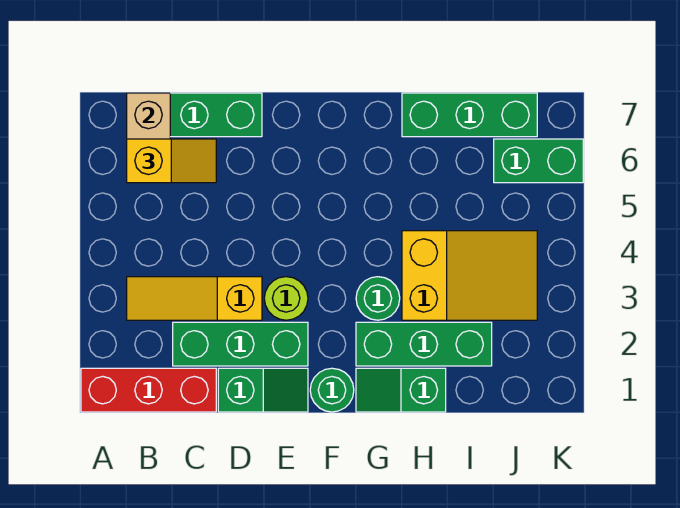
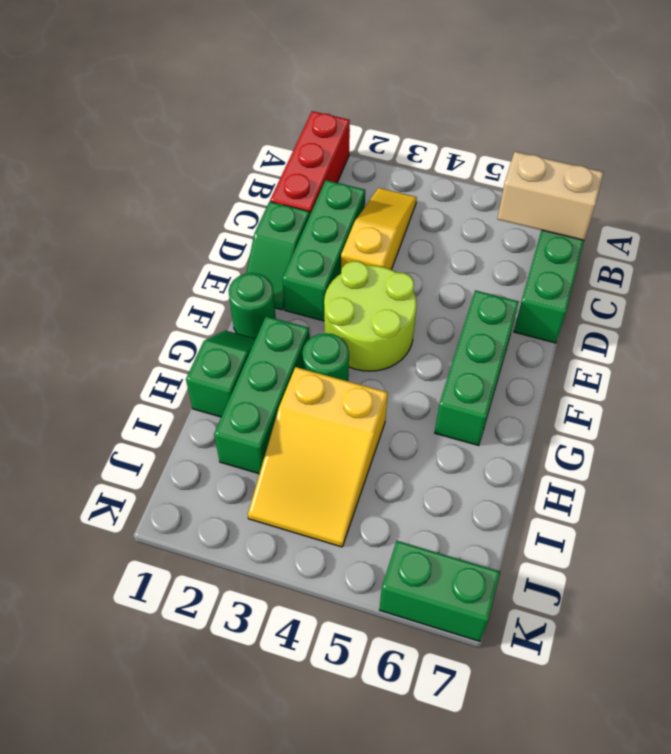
yellow 1x2 slope [127,139,216,183] -> none
lime 1x1 round brick [264,277,308,320] -> lime 2x2 round brick [324,261,417,371]
green 1x3 brick [402,93,537,137] -> green 1x3 brick moved to [435,290,519,446]
green 1x2 brick [494,139,583,183] -> green 1x2 brick turned to [379,541,500,641]

